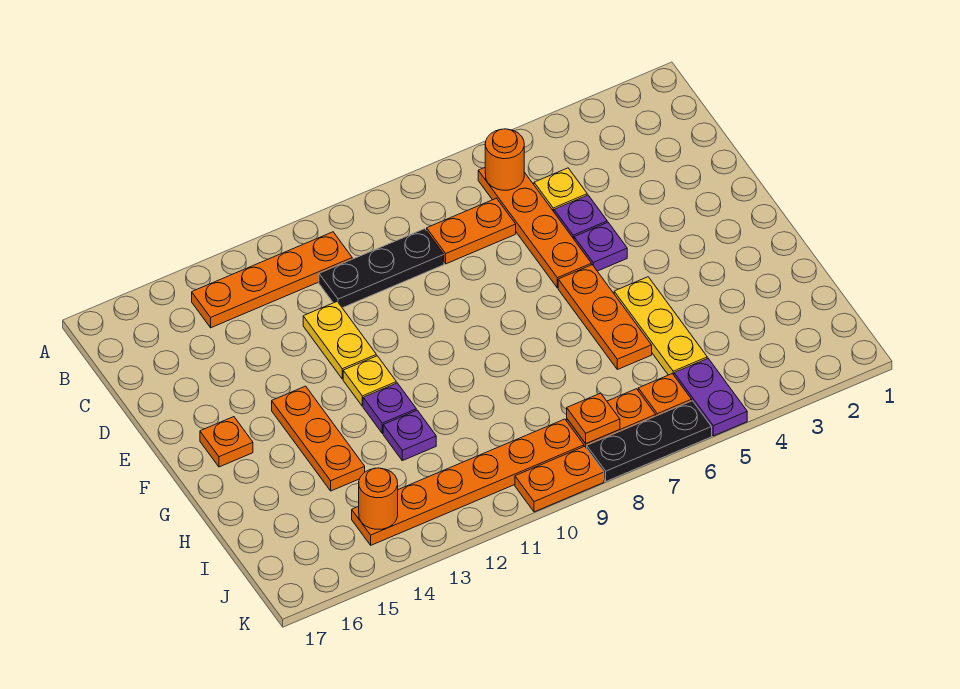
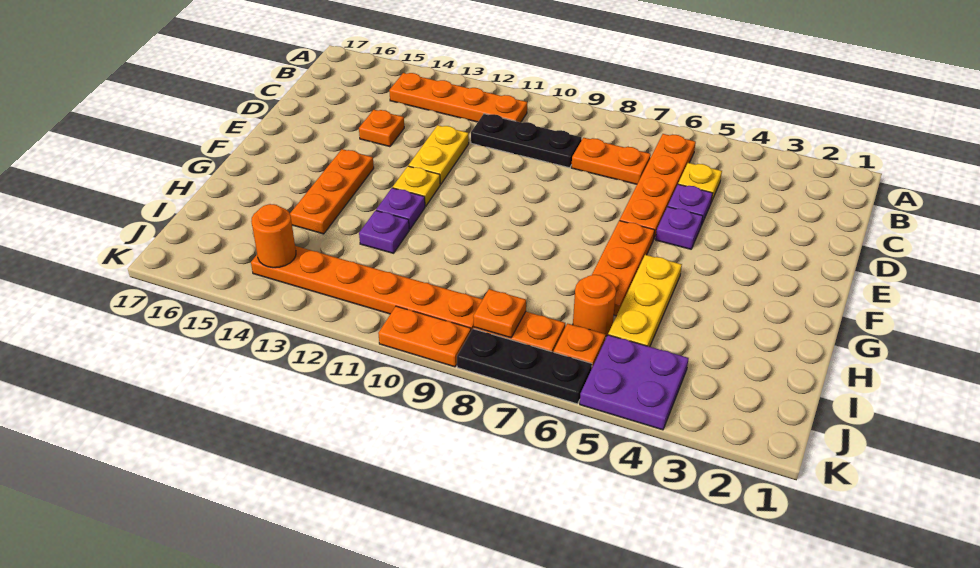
orange 1x1 round brick [485,129,524,190] -> orange 1x1 round brick moved to [573,275,616,336]
orange 1x1 plate [200,417,253,467] -> orange 1x1 plate moved to [359,110,404,147]
purple 1x2 plate [674,358,747,436] -> purple 2x2 plate [580,335,689,430]

